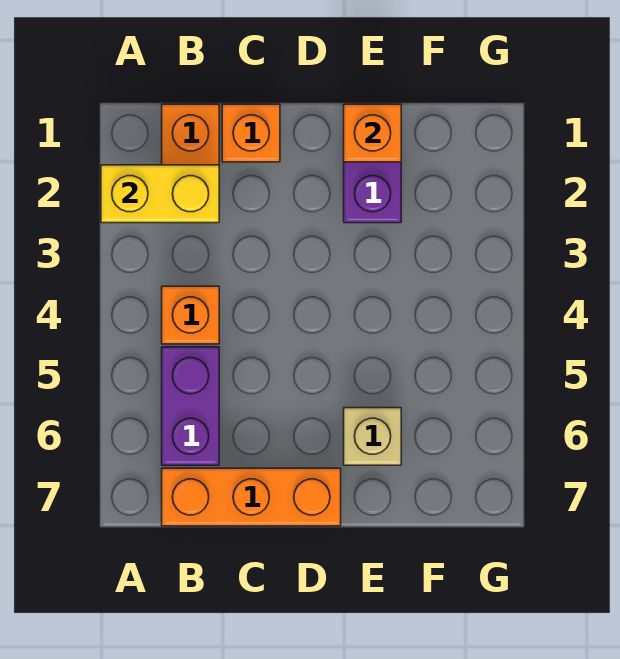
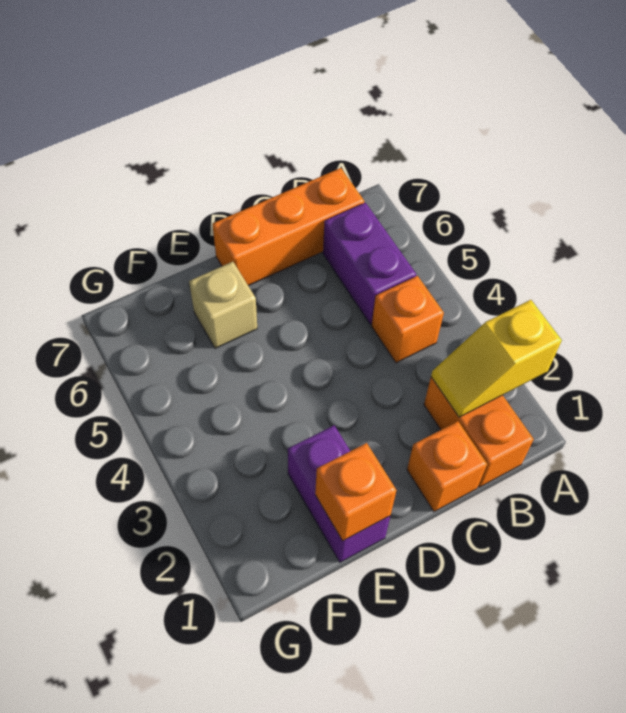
yellow 1x2 brick [101,165,219,223] -> yellow 1x2 slope [431,300,562,417]

